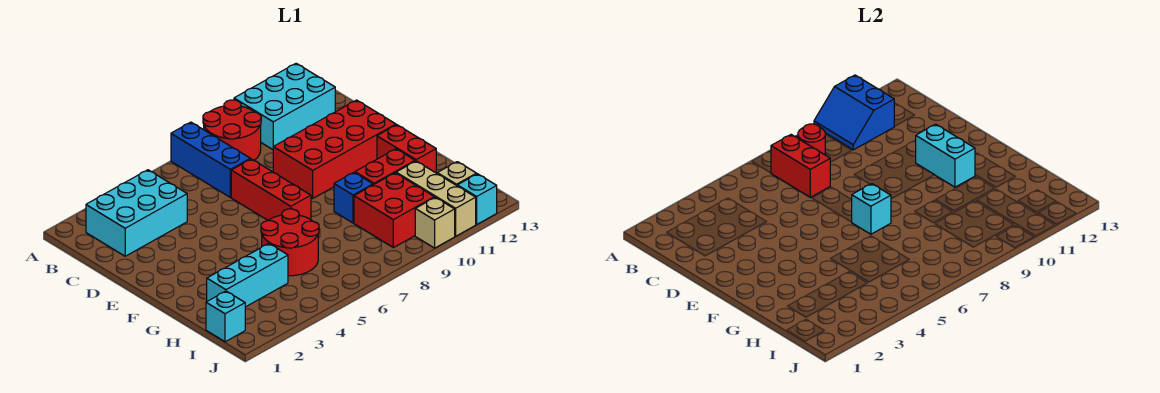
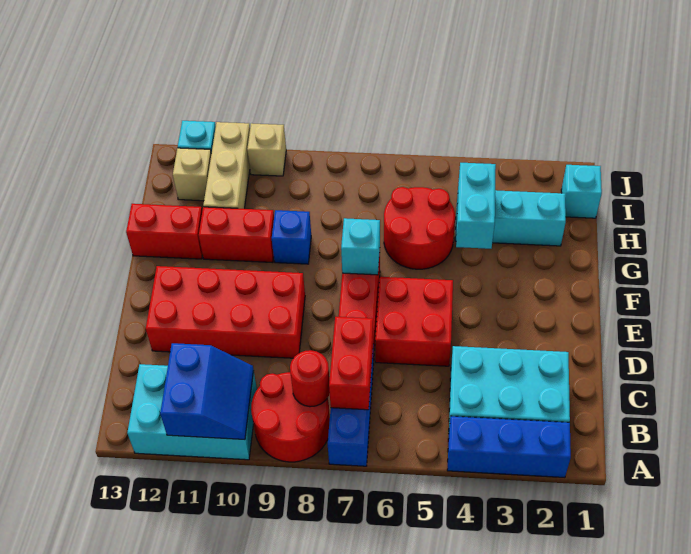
none -> blue 1x3 brick [447,416,571,477]
cyan 1x2 brick [916,124,975,187] -> cyan 1x2 brick moved to [456,163,496,249]
red 1x2 brick [377,125,436,173] -> red 1x2 brick turned to [126,204,203,259]
red 2x2 brick [354,173,434,248] -> red 2x2 brick moved to [375,277,453,366]

